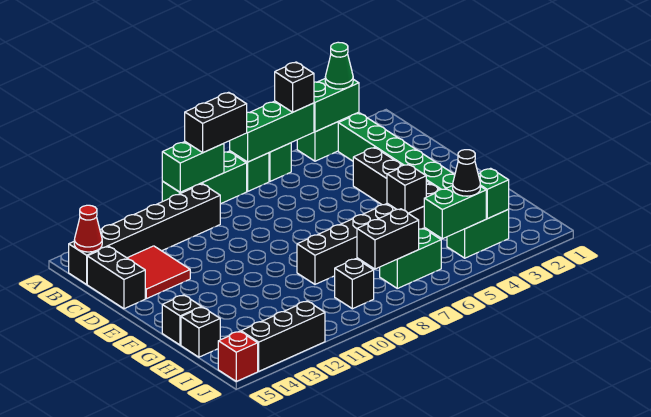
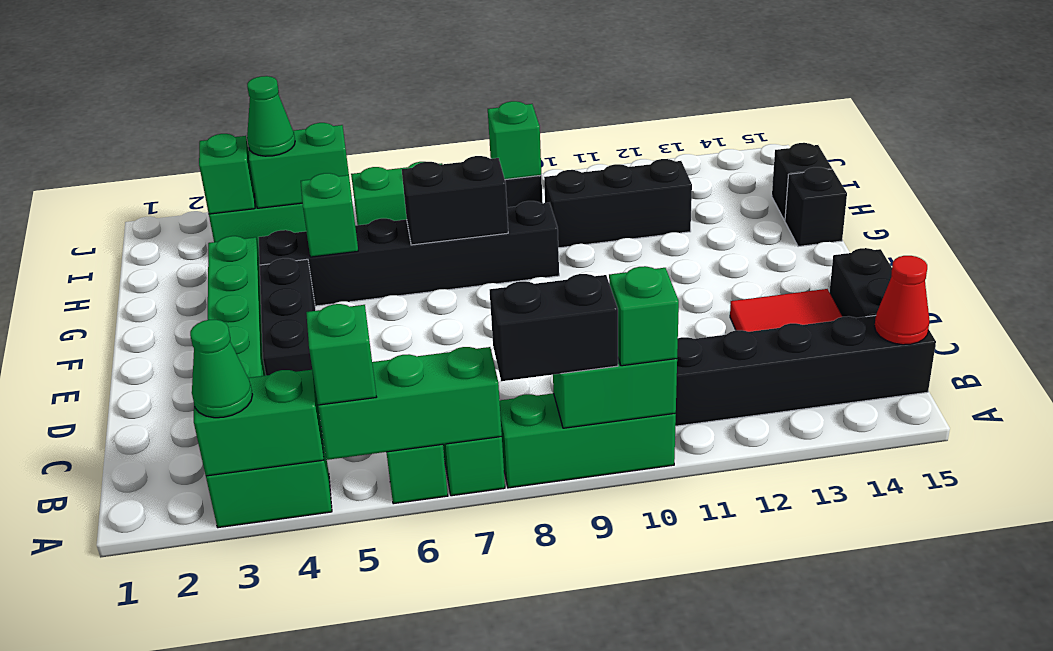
black 1x1 brick [275,62,314,112] -> green 1x1 brick [306,304,376,405]
none -> green 1x1 brick [609,266,679,366]
black 1x1 brick [387,164,426,213] -> green 1x1 brick [301,173,358,257]
black 1x1 cone [453,150,480,196] -> green 1x1 cone [247,76,295,156]
black 1x2 brick [357,209,419,269] -> black 1x2 brick moved to [402,156,508,245]
none -> green 1x1 brick [488,101,541,180]
black 1x3 brick [241,301,325,371] -> black 1x3 brick moved to [544,159,692,248]
red 1x1 brick [218,331,258,381] -> none

